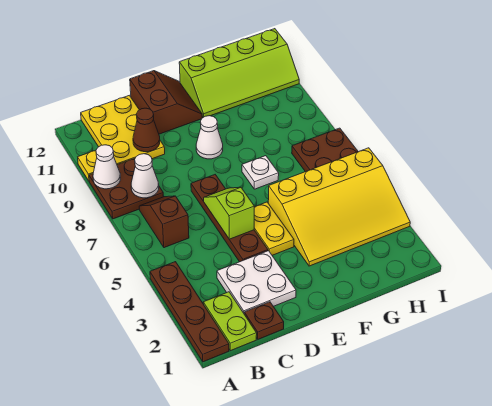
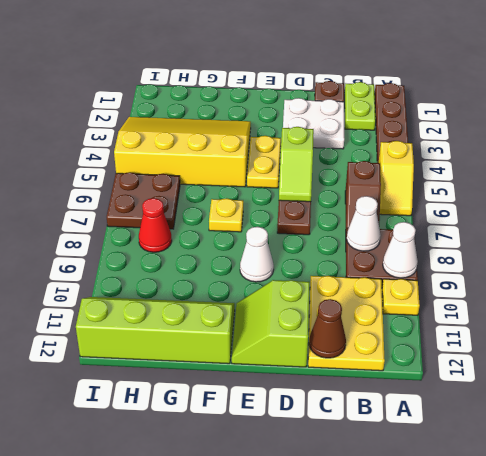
none -> yellow 1x2 slope [379,141,414,216]
brown 1x1 cone [133,108,160,152] -> brown 1x1 cone moved to [309,299,346,358]
brown 2x2 slope [130,71,202,134] -> lime 2x2 slope [232,280,310,367]
white 1x1 plate [242,156,279,189] -> yellow 1x1 plate [209,198,243,232]
none -> red 1x1 cone [139,198,172,252]

